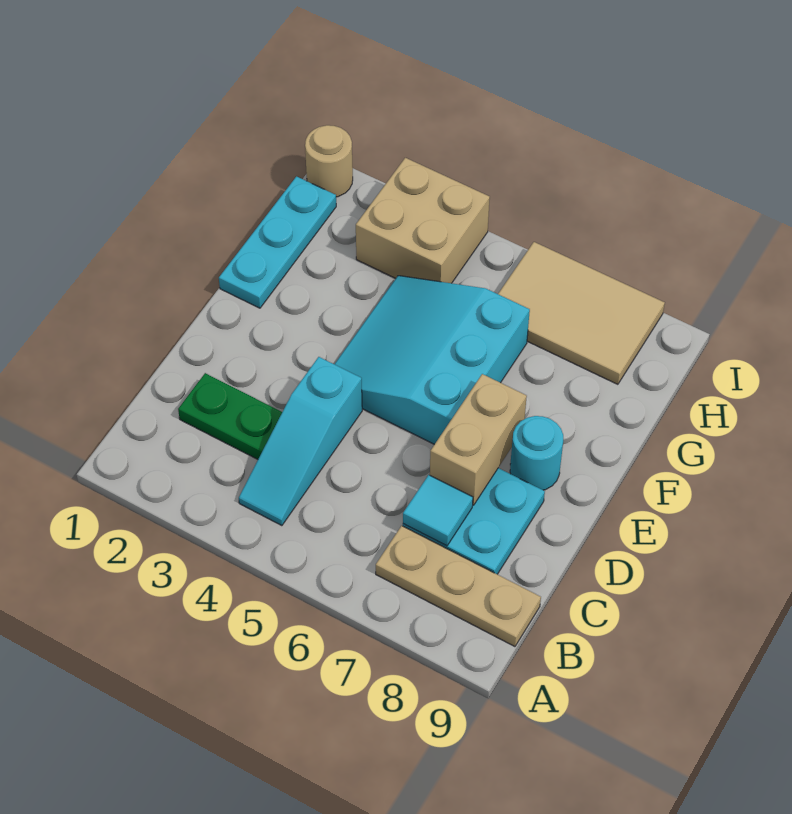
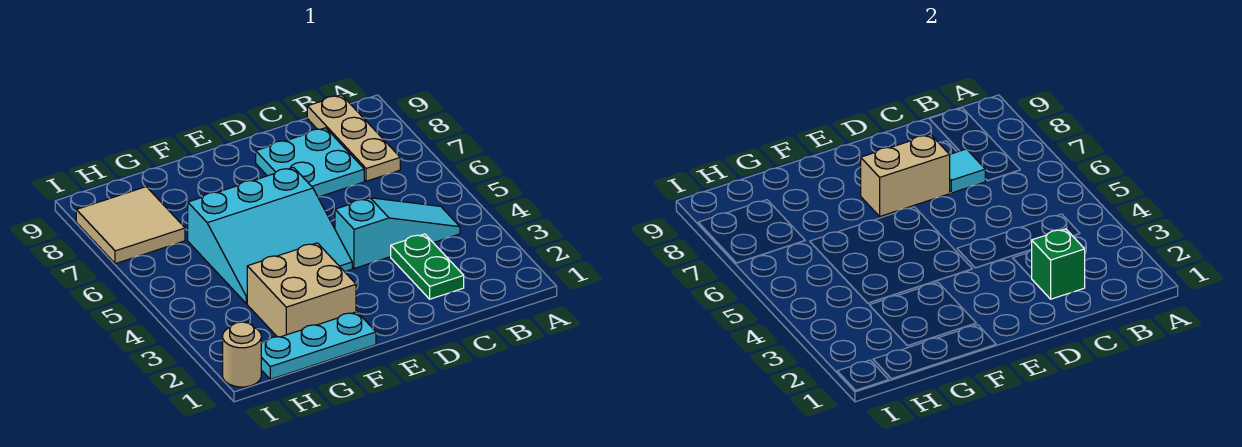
none -> green 1x1 brick [1031,229,1085,299]
cyan 1x1 round brick [510,416,563,490] -> none
tan 2x2 brick [356,158,490,283] -> tan 2x2 brick moved to [247,243,356,337]
tan 2x3 tile [498,242,665,384] -> tan 2x2 tile [76,187,185,264]

